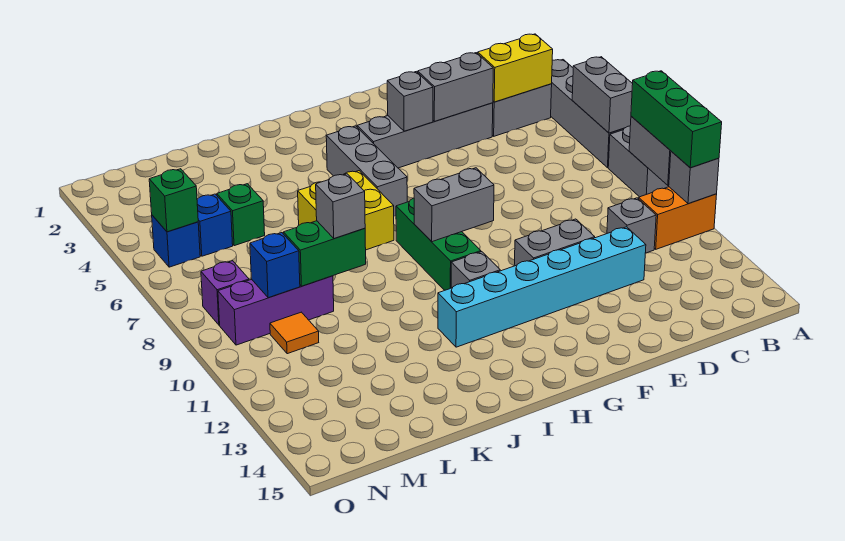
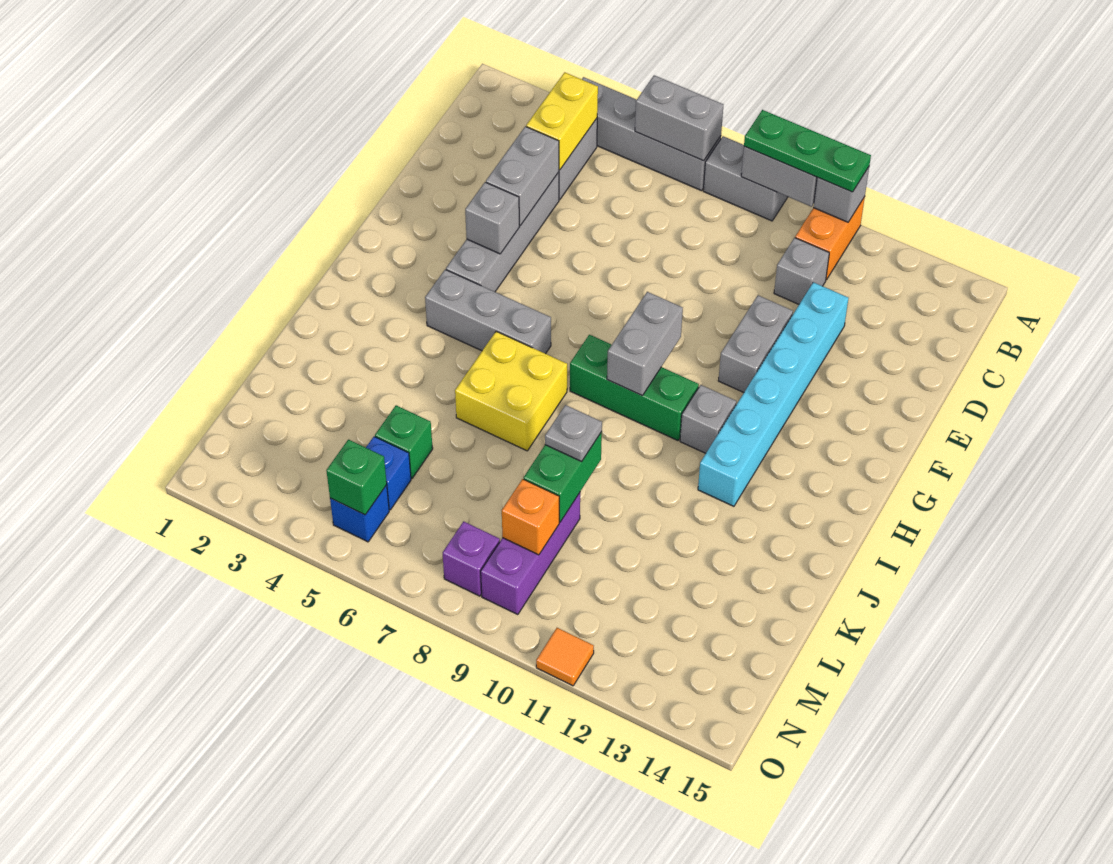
green 1x3 brick [631,71,722,168] -> green 1x3 plate [744,110,871,192]
grey 1x1 brick [316,174,365,239] -> grey 1x1 plate [545,405,602,462]
blue 1x1 brick [250,233,300,298] -> orange 1x1 brick [502,479,559,555]
orange 1x1 tile [270,312,319,354] -> orange 1x1 tile moved to [536,628,594,686]

